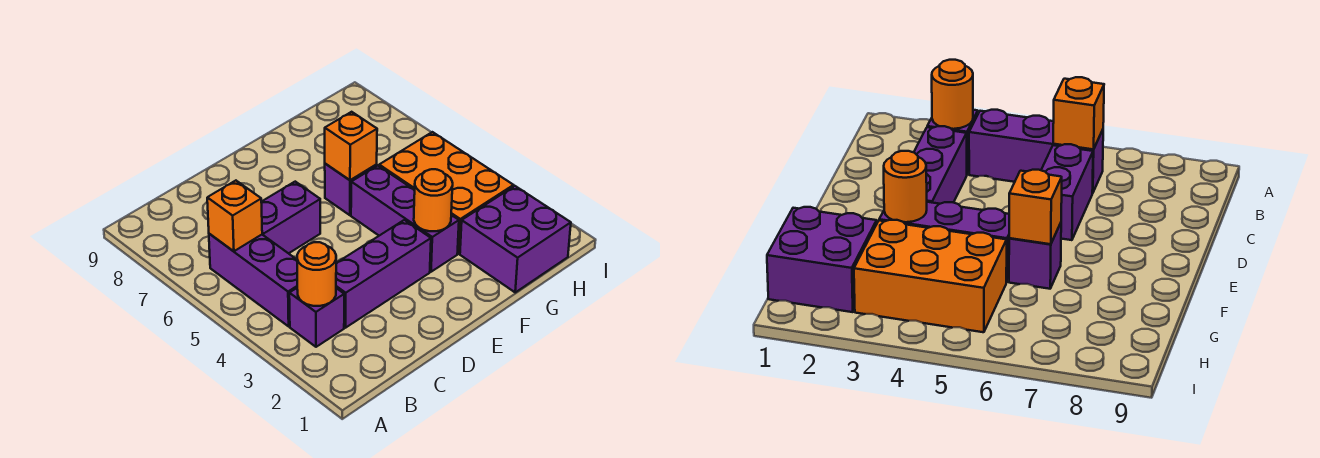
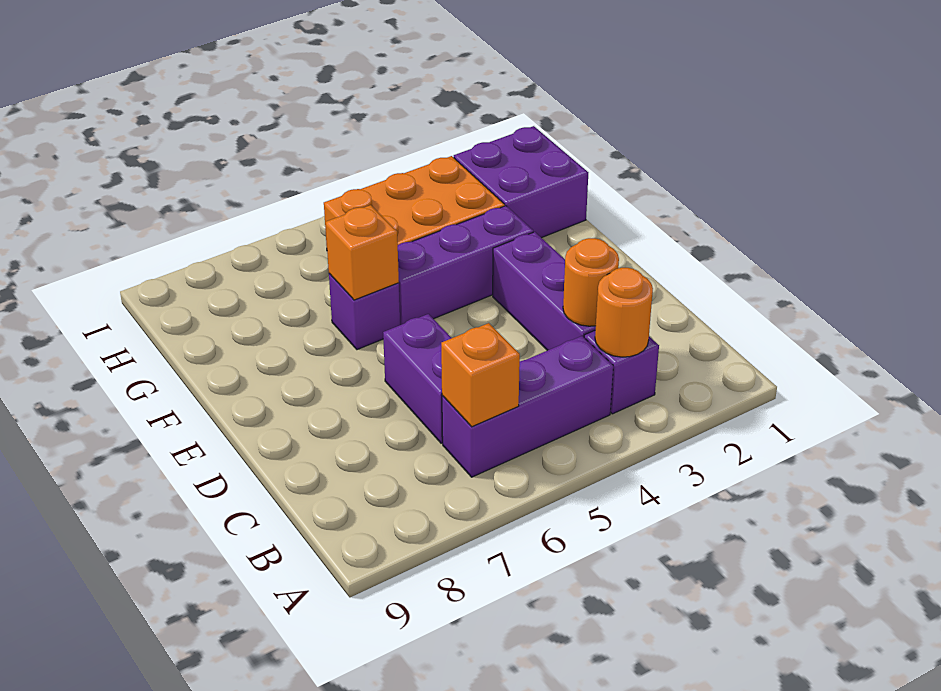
orange 1x1 round brick [414,169,453,231] -> orange 1x1 round brick moved to [563,238,619,326]

